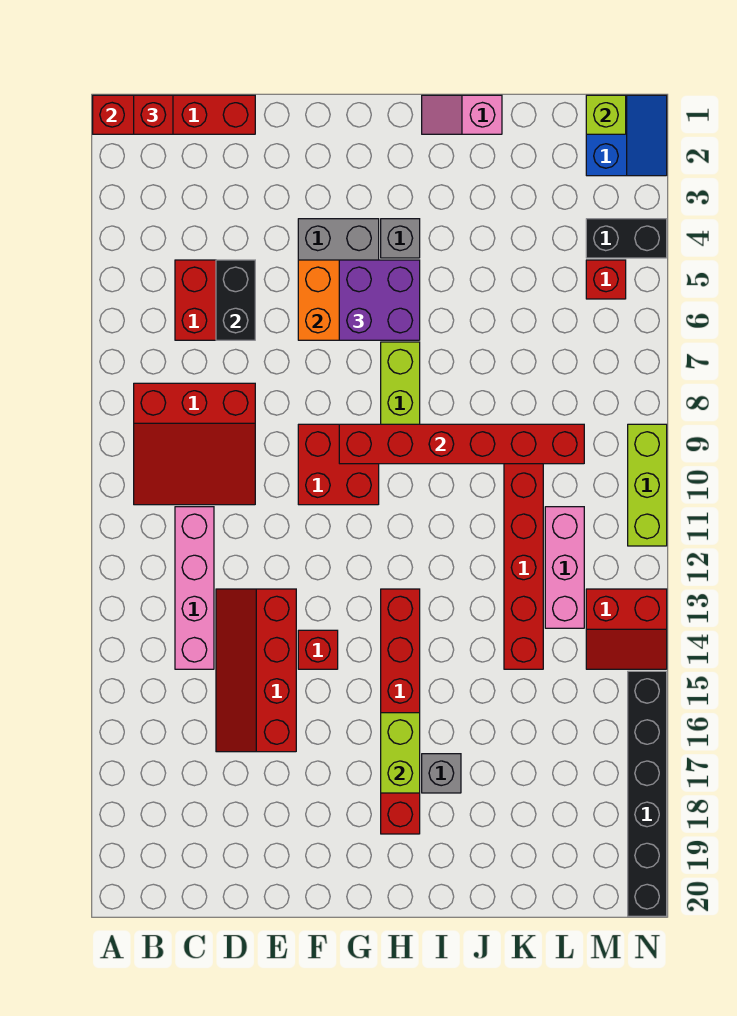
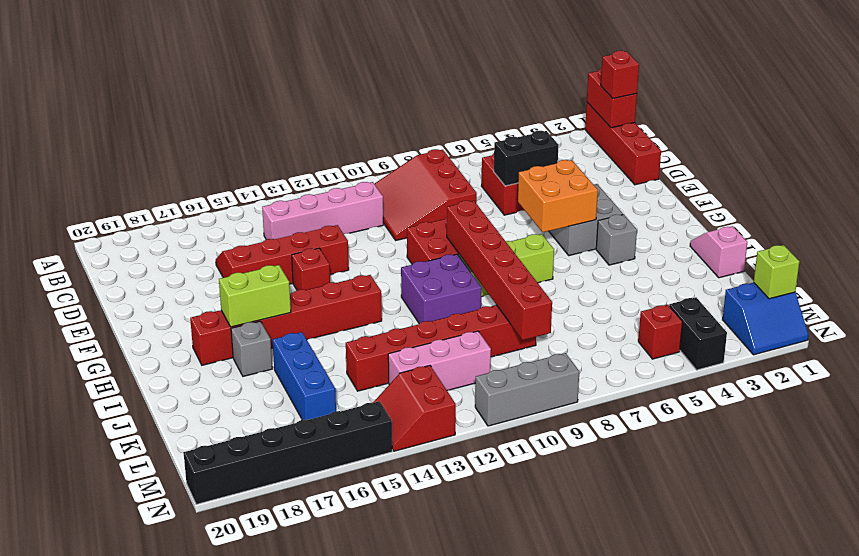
purple 2x2 brick [339,260,420,340] -> purple 2x2 brick moved to [401,254,482,323]
none -> blue 1x3 brick [273,332,336,420]
lime 1x3 brick [628,424,667,546] -> grey 1x3 brick [475,353,579,426]

